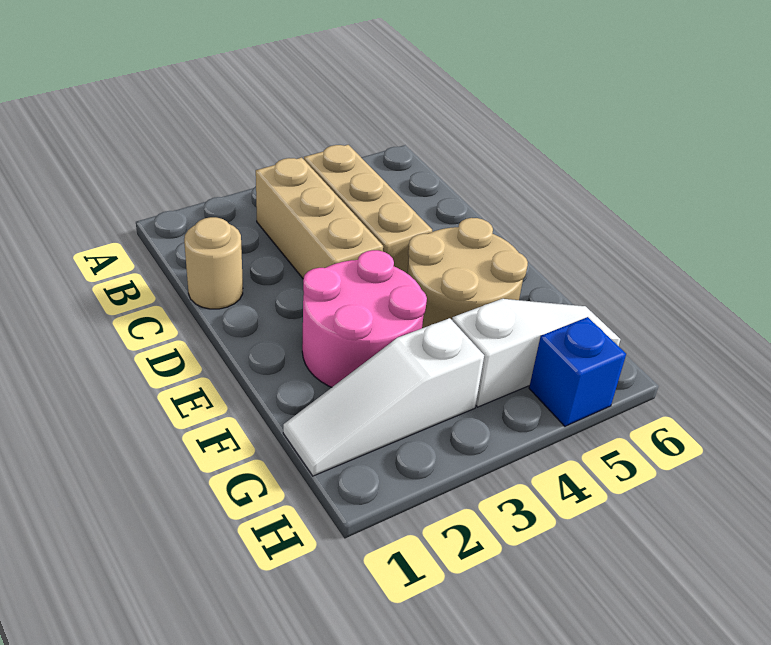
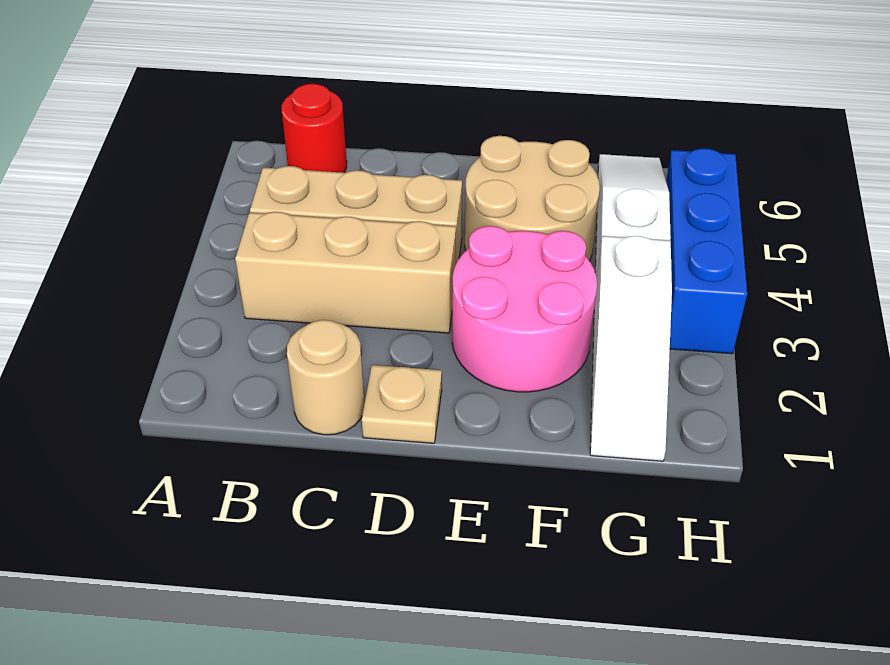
none -> red 1x1 round brick [282,84,347,173]
none -> tan 1x1 plate [362,365,442,443]
blue 1x1 brick [529,317,626,426] -> blue 1x3 brick [666,148,747,354]

